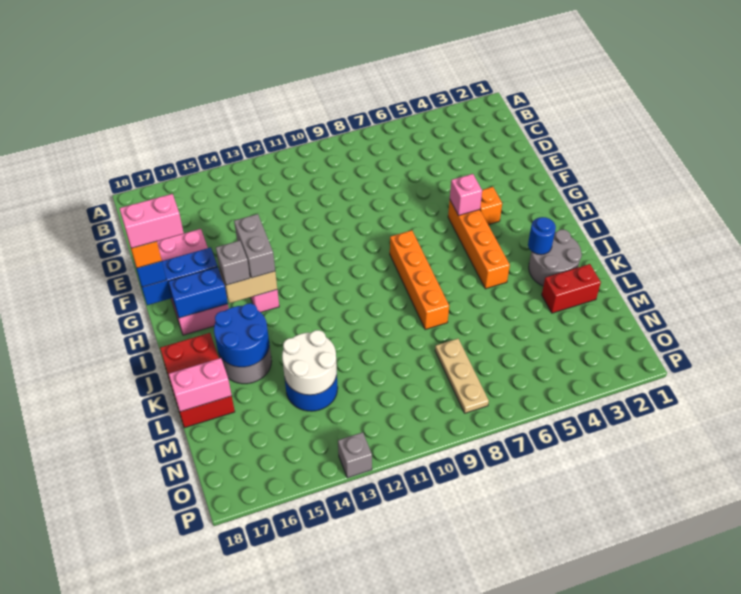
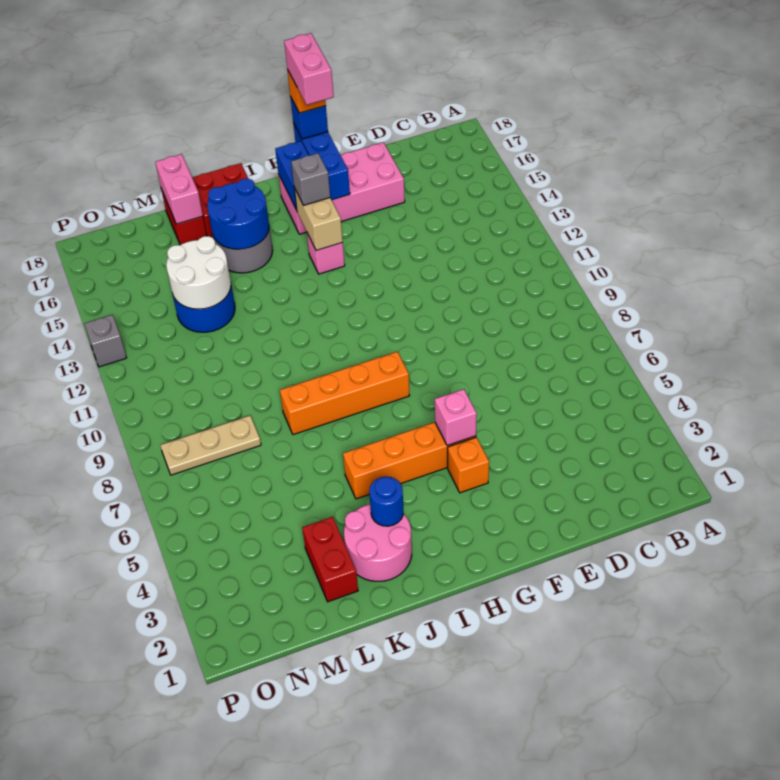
grey 1x2 brick [234,214,275,278] -> none
grey 2x2 round brick [529,230,582,286] -> pink 2x2 round brick [344,504,412,581]

